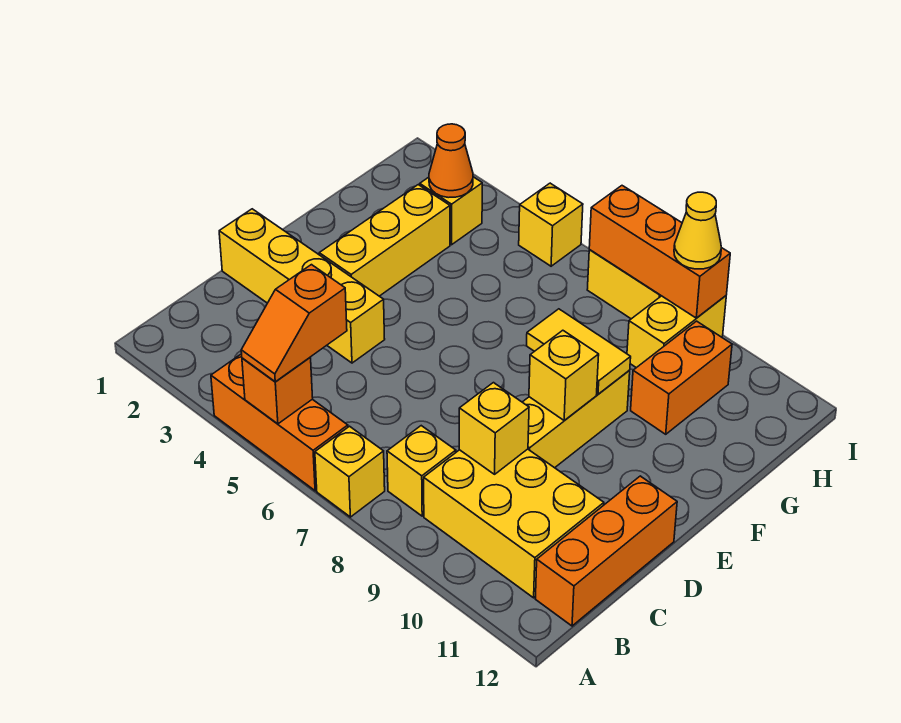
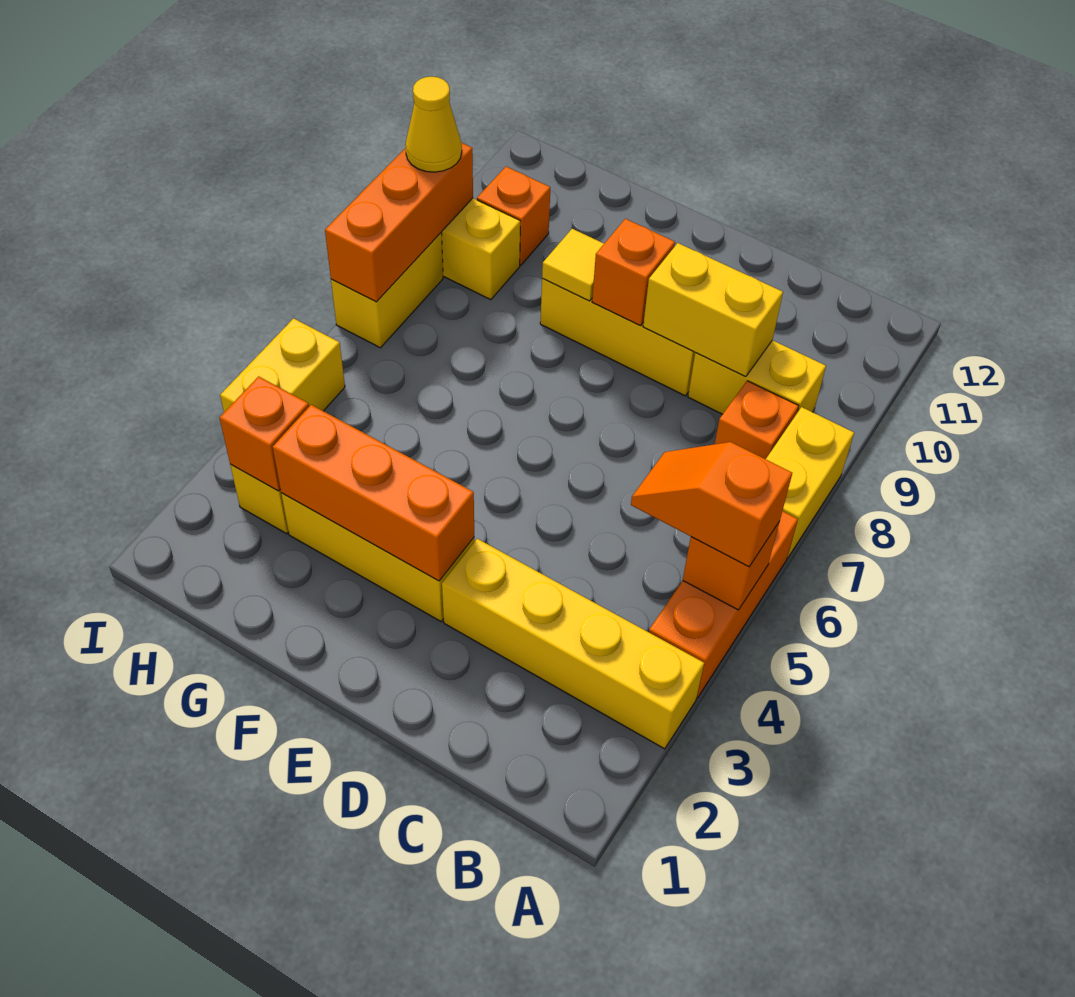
orange 1x2 slope [241,265,347,382] -> orange 1x2 slope turned to [631,442,792,567]
yellow 1x1 brick [315,426,385,517] -> yellow 1x2 brick [766,407,854,558]
yellow 1x1 brick [387,426,456,516] -> orange 1x1 brick [715,381,799,459]
yellow 2x3 brick [424,449,604,598] -> yellow 1x2 brick [688,340,826,414]
orange 1x3 brick [535,476,677,626] -> orange 1x3 brick moved to [273,405,474,581]
yellow 1x1 brick [459,383,529,474] -> yellow 1x2 brick [643,243,783,377]
yellow 1x4 brick [219,209,385,363] -> yellow 1x4 brick turned to [442,539,704,749]
yellow 1x1 brick [529,330,599,421] -> orange 1x1 brick [592,219,675,326]
yellow 1x2 tile [527,309,631,394] -> yellow 1x1 tile [542,229,604,301]
orange 1x2 brick [631,321,732,434] -> orange 1x1 brick [477,167,550,265]
orange 1x1 cone [429,124,473,198] -> orange 1x1 brick [220,376,309,491]
yellow 1x1 brick [519,183,583,266] -> yellow 1x2 brick [220,318,345,412]

